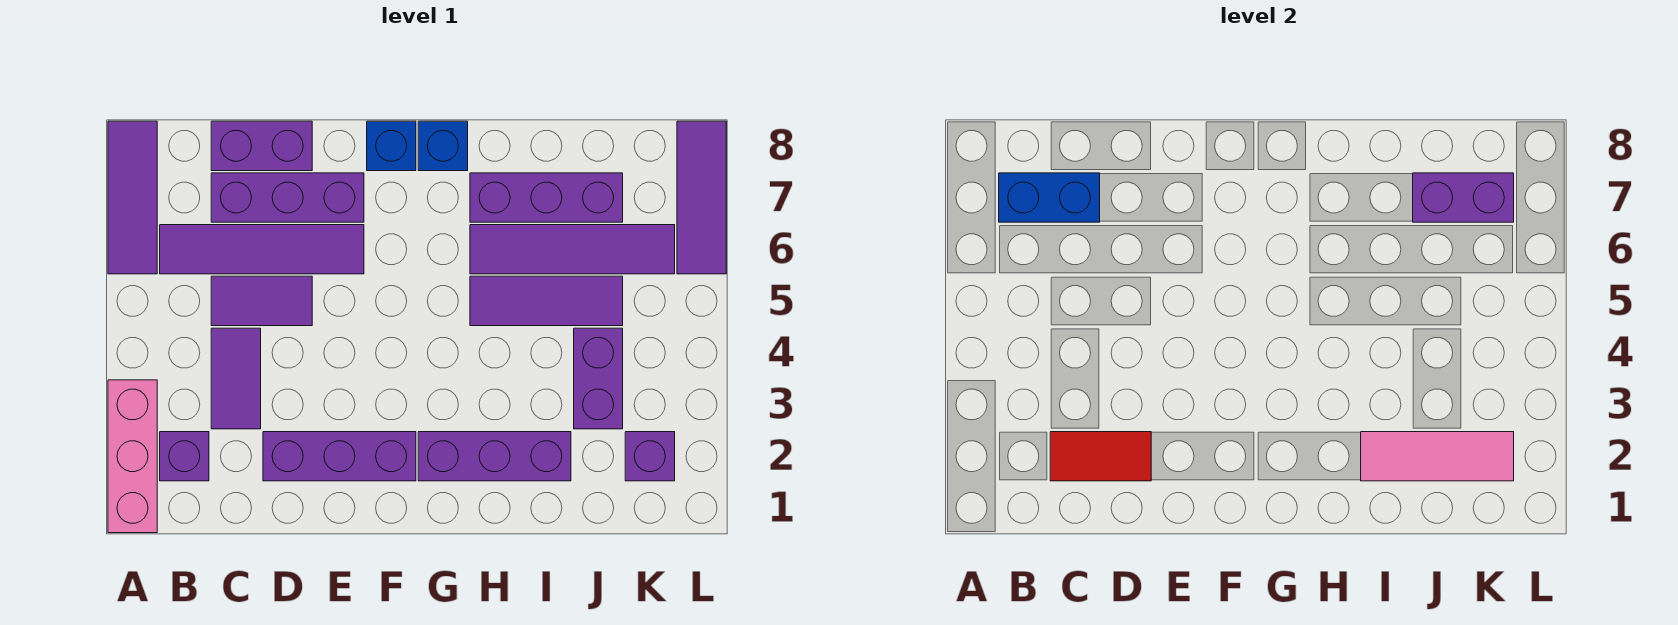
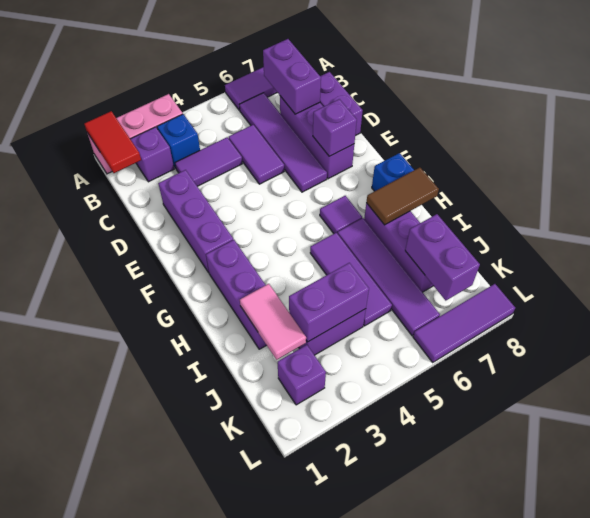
blue 1x2 brick [999,173,1100,222] -> purple 1x2 brick [263,39,321,114]
red 1x2 tile [1050,432,1151,481] -> red 1x2 tile moved to [84,111,141,173]
none -> purple 1x1 brick [313,99,357,156]
blue 1x1 brick [367,121,416,171] -> blue 1x1 brick moved to [157,114,200,168]
none -> purple 1x1 tile [320,196,362,234]
none -> brown 1x2 tile [366,167,439,225]
pink 1x3 tile [1361,432,1514,481] -> pink 1x2 tile [240,284,306,360]
none -> purple 1x2 brick [289,263,369,342]

